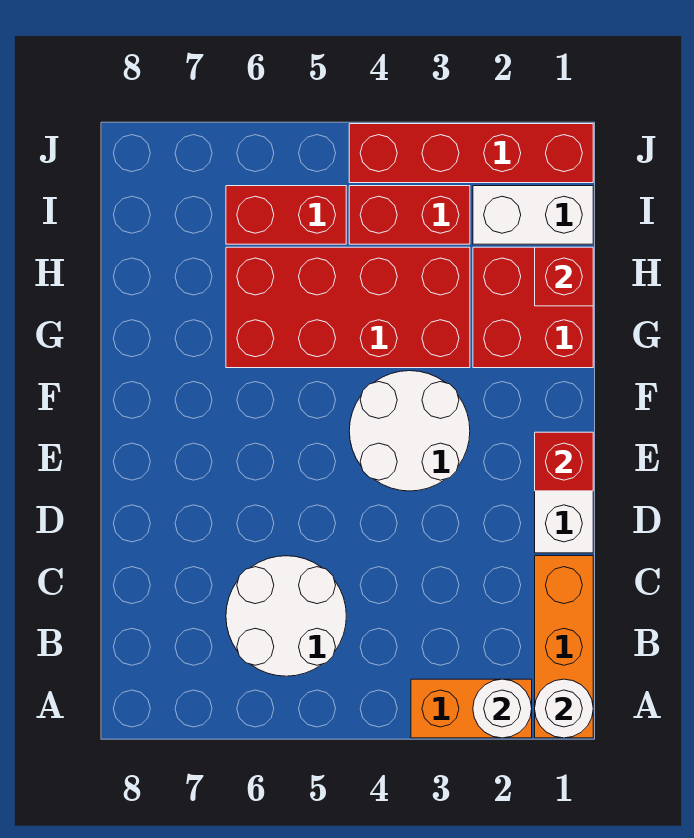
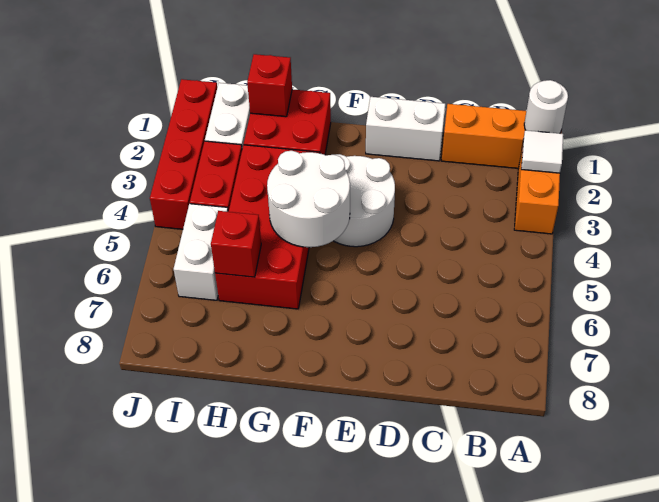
white 1x1 round brick [473,679,532,738] -> white 1x1 tile [521,130,563,173]
white 2x2 round brick [226,556,346,676] -> white 2x2 round brick moved to [267,151,350,247]
red 1x1 brick [535,432,593,491] -> red 1x1 brick moved to [211,211,261,277]
red 1x2 brick [226,186,346,244] -> white 1x2 brick [174,204,228,300]

